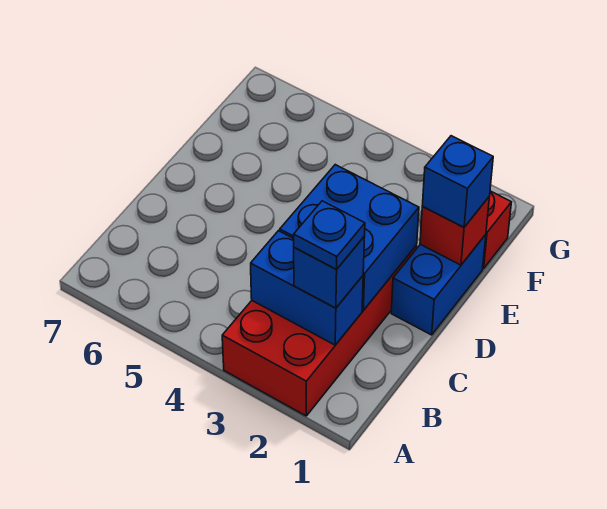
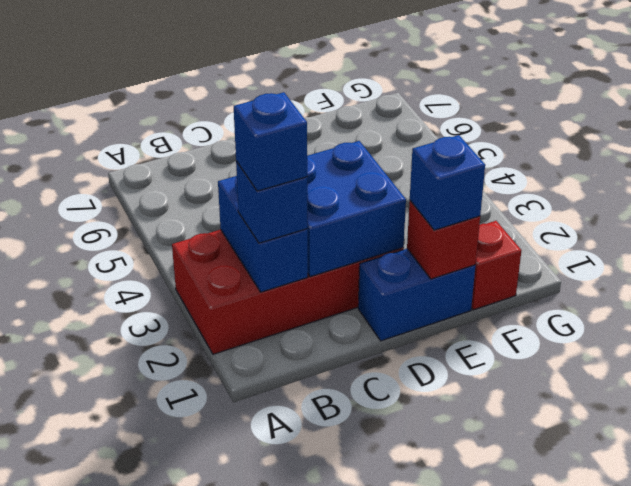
blue 1x1 plate [294,201,365,269] -> blue 1x1 brick [234,92,307,191]

